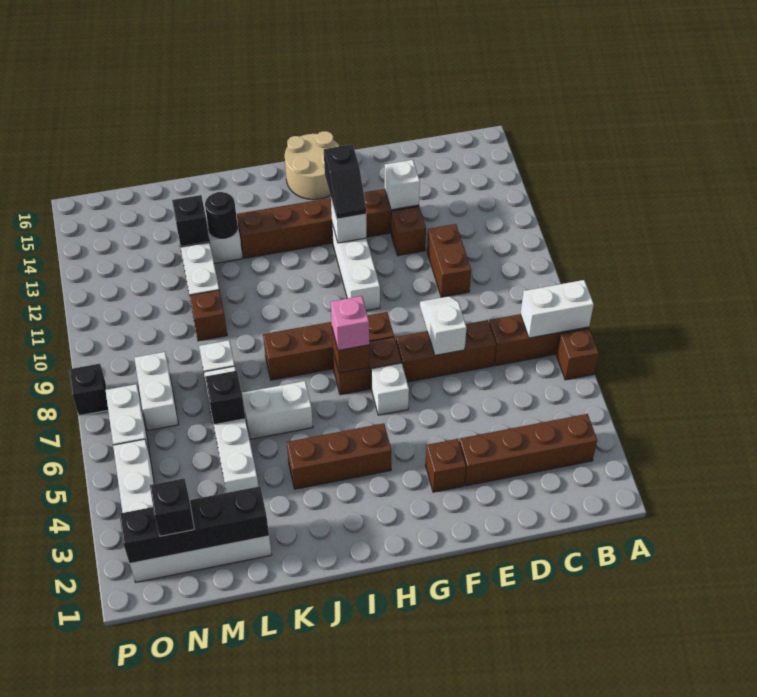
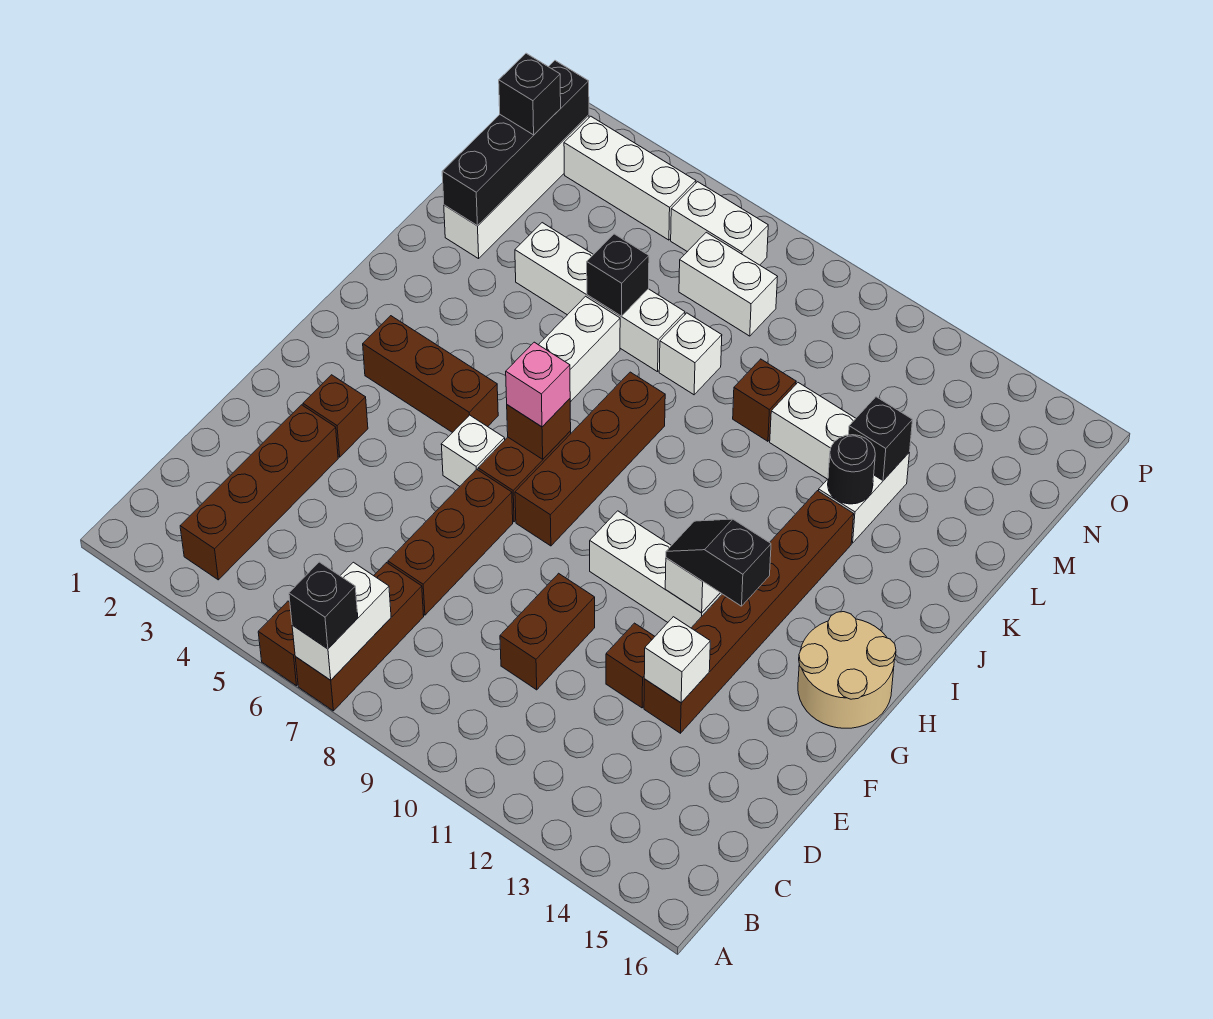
brown 1x2 brick [427,224,471,297] -> brown 1x2 brick turned to [500,573,595,690]
white 1x2 slope [420,296,467,355] -> none
brown 1x3 brick [287,423,391,489] -> brown 1x3 brick turned to [363,316,498,433]
black 1x1 brick [69,364,108,416] -> black 1x1 brick moved to [289,562,358,649]

